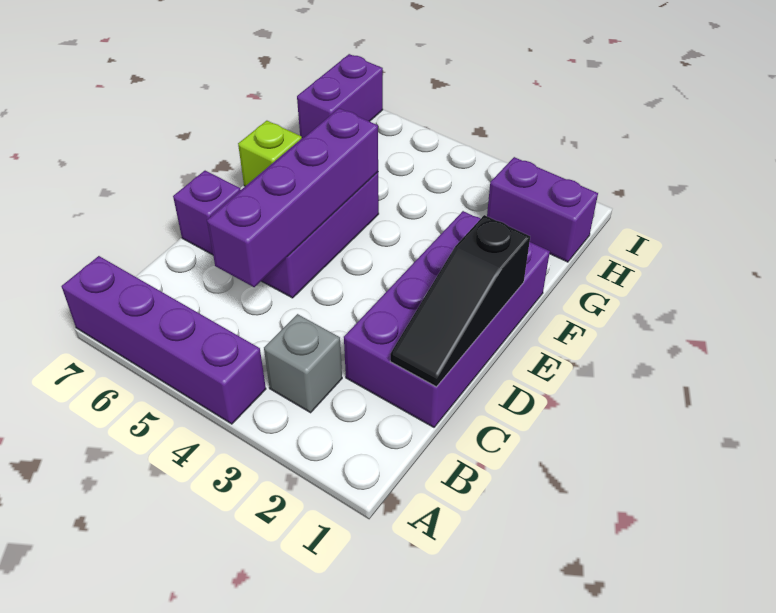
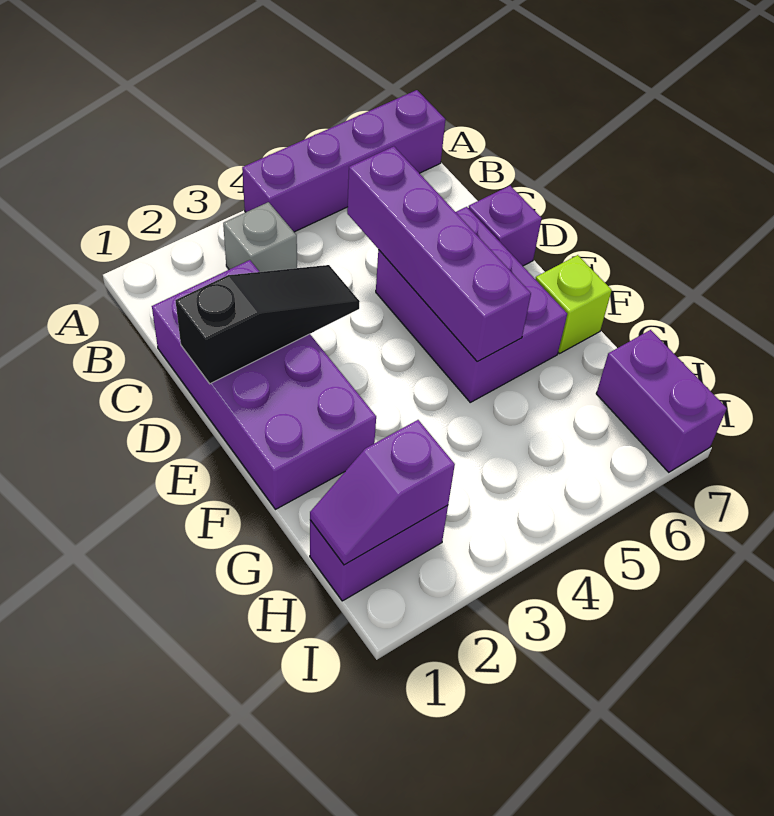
black 1x3 slope [390,215,530,387] -> black 1x3 slope turned to [175,265,360,384]
none -> purple 1x2 slope [310,420,455,565]

